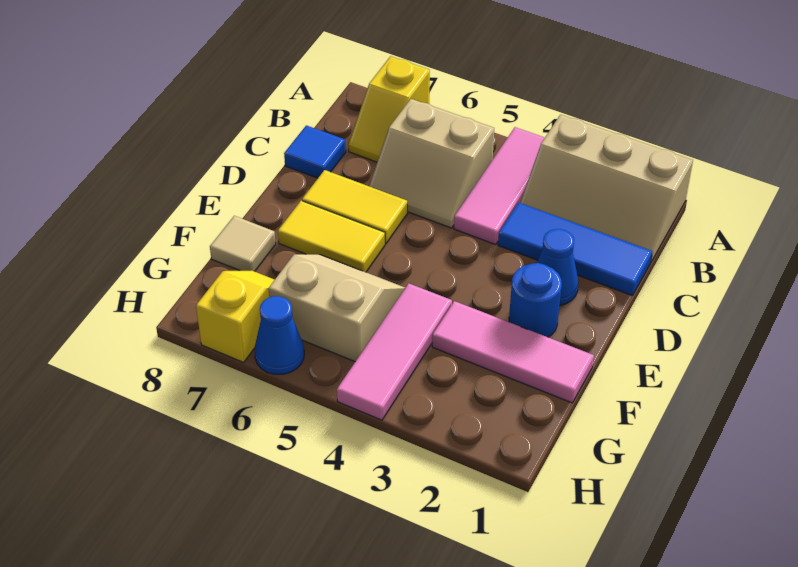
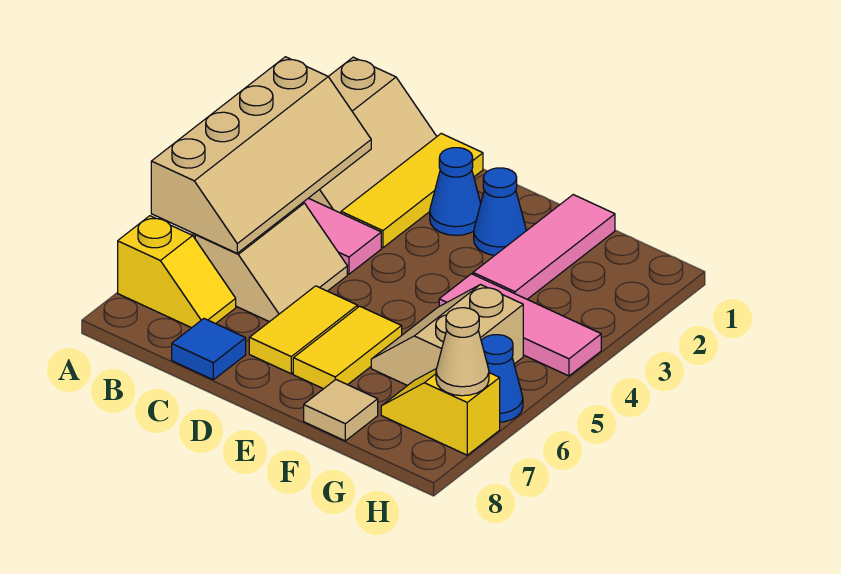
none -> tan 2x4 slope [151,57,371,253]
blue 1x3 tile [498,203,652,295] -> yellow 1x3 tile [341,134,483,248]
blue 1x1 round brick [509,263,562,337] -> blue 1x1 cone [474,168,526,255]
none -> tan 1x1 cone [436,308,489,396]

